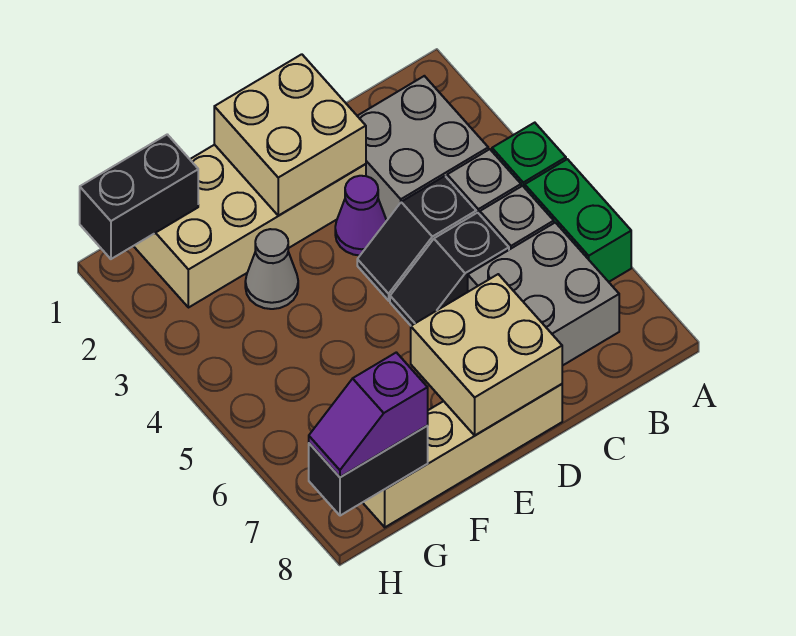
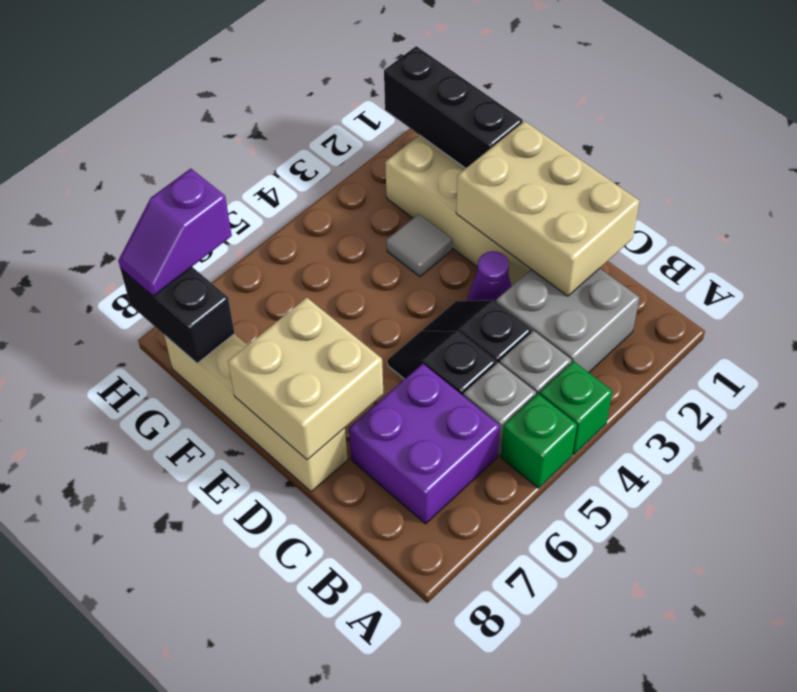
green 1x2 brick [525,159,631,282] -> green 1x1 brick [501,394,577,488]
grey 2x2 brick [468,223,619,366] -> purple 2x2 brick [349,364,500,524]
tan 2x2 brick [214,54,366,216] -> tan 2x3 brick [456,121,640,296]
grey 1x1 cone [245,229,298,309] -> grey 1x1 tile [387,214,452,277]
black 1x2 brick [80,134,198,259] -> black 1x3 brick [384,46,523,168]
purple 1x2 slope [309,352,428,477] -> purple 1x2 slope turned to [118,168,232,296]

